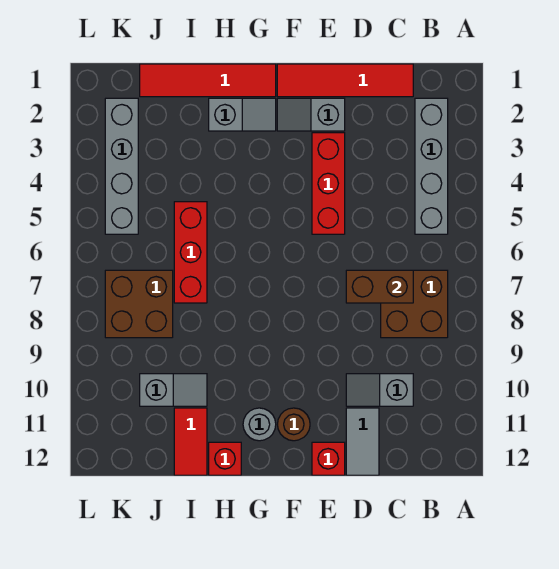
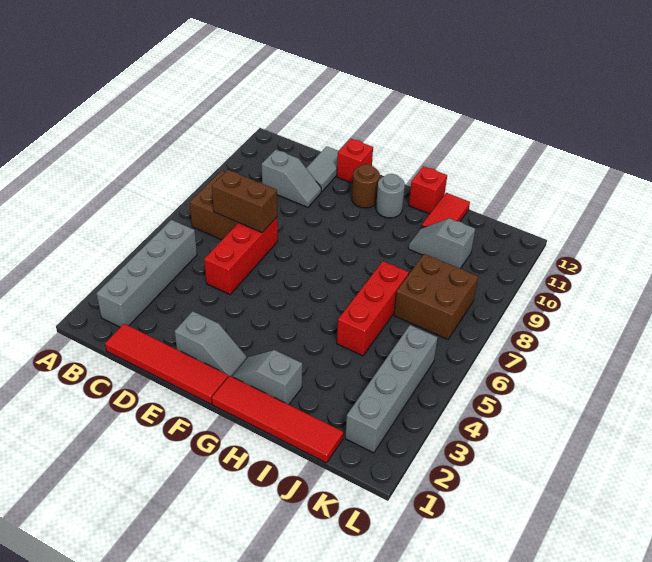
red 1x3 brick [312,133,345,234] -> red 1x3 brick moved to [204,217,278,295]

